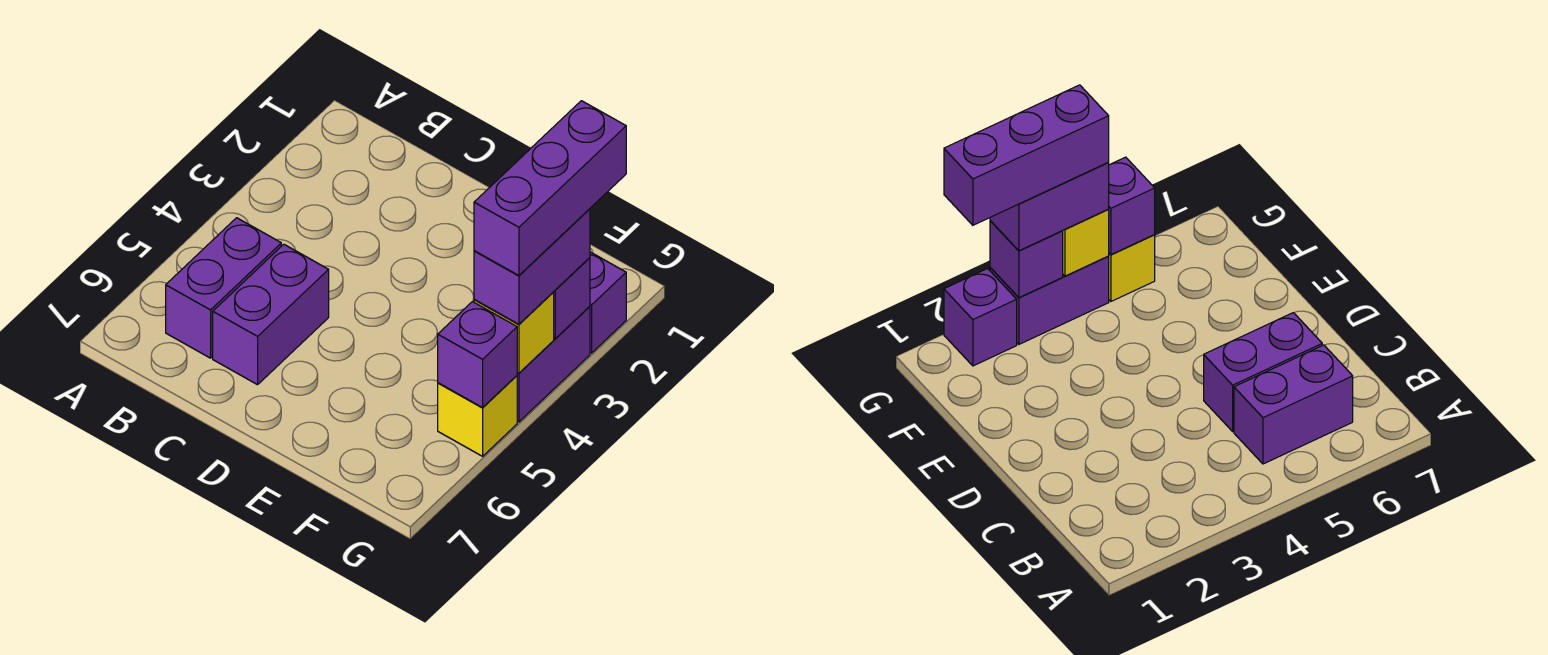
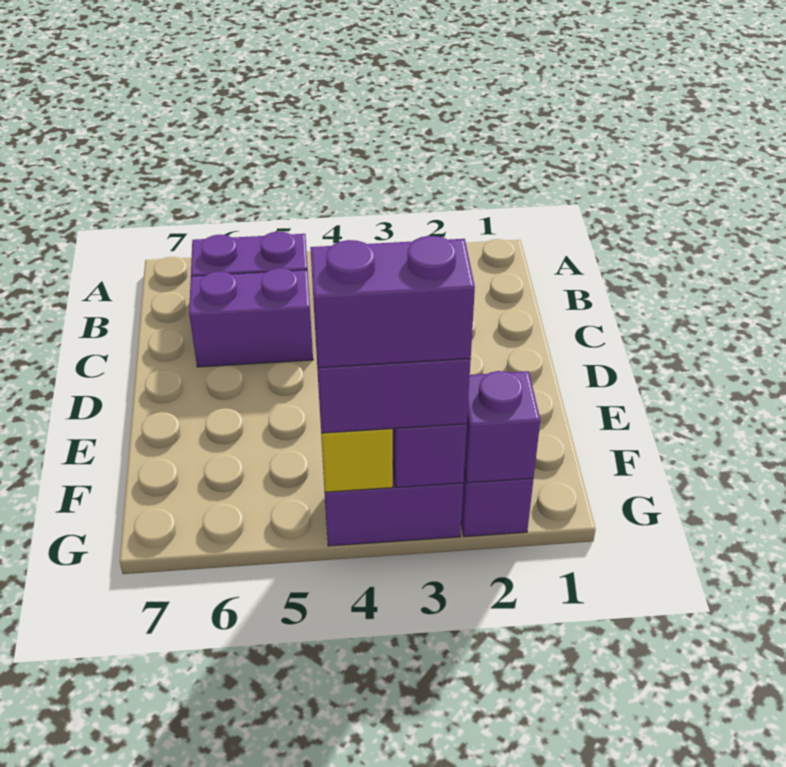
purple 1x3 brick [474,101,626,275] -> purple 1x2 brick [310,236,475,368]
yellow 1x1 brick [438,376,517,456] -> none
purple 1x1 brick [438,302,517,408] -> purple 1x1 brick moved to [464,371,540,483]

